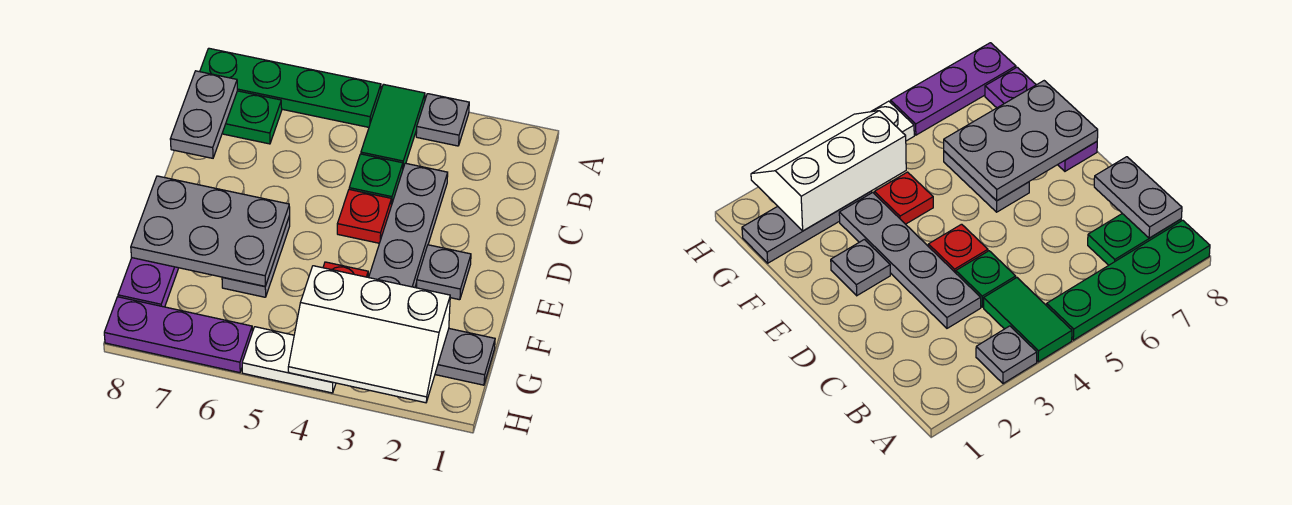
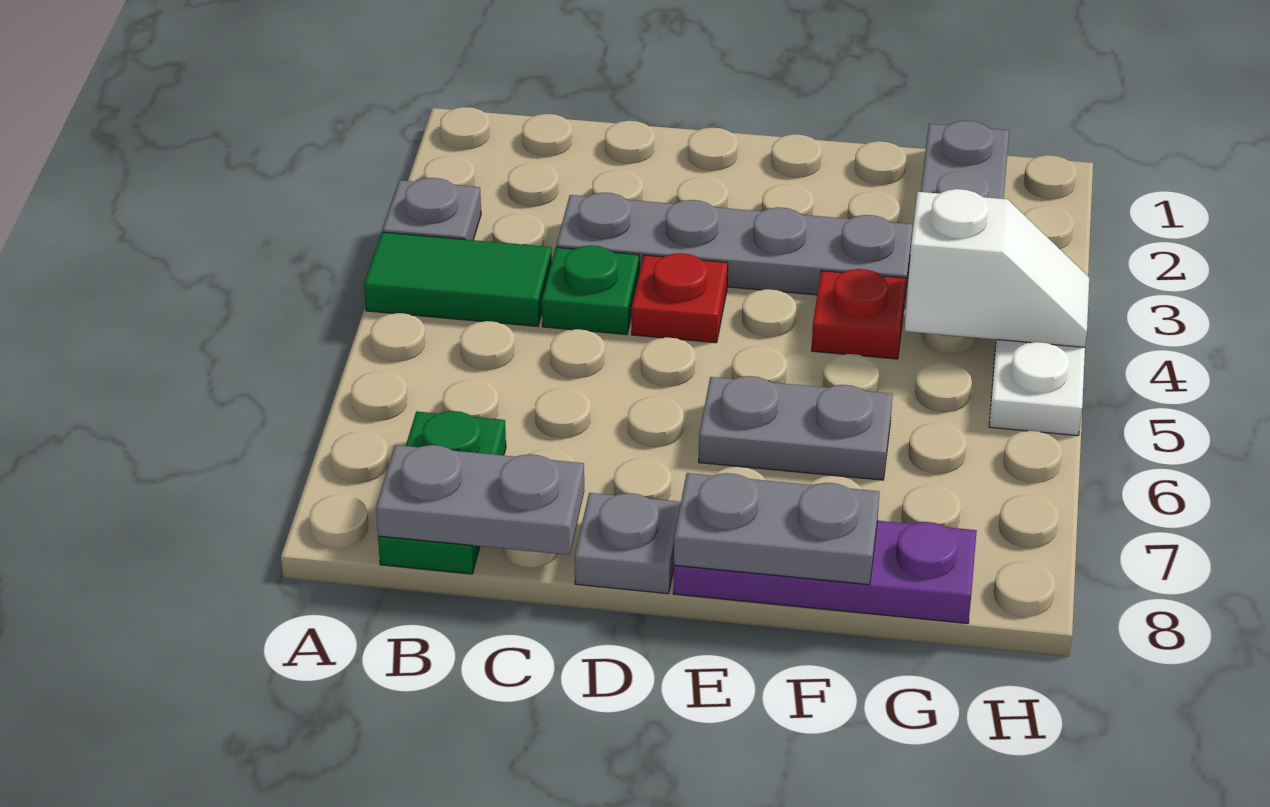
green 1x4 plate [200,48,381,127] -> none
grey 1x1 plate [417,245,471,300] -> grey 1x1 plate moved to [574,493,681,594]
grey 2x3 plate [131,176,290,286] -> grey 1x2 plate [674,473,880,585]
white 2x3 slope [288,266,450,403] -> white 1x2 slope [905,189,1089,347]
purple 1x3 plate [104,297,252,373] -> none

